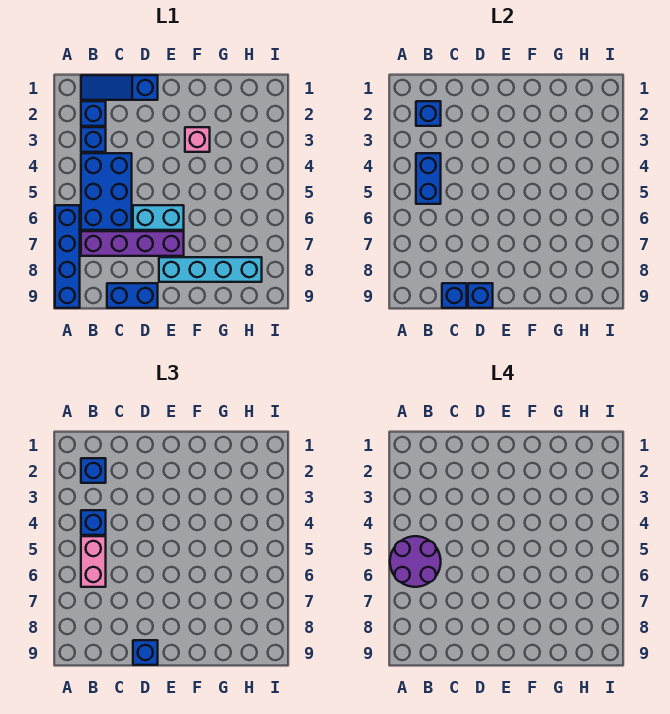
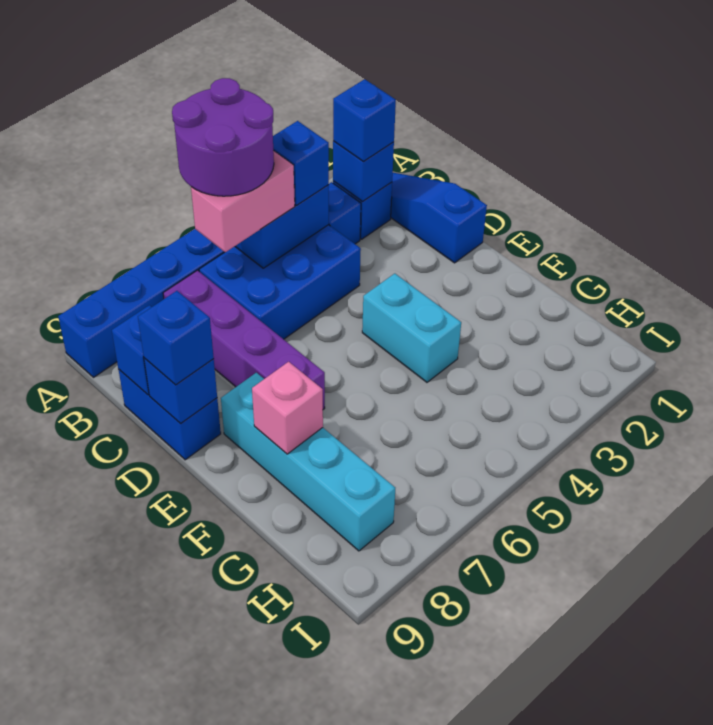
cyan 1x2 brick [133,205,184,230] -> cyan 1x2 brick moved to [362,274,461,382]
pink 1x1 brick [185,127,210,152] -> pink 1x1 brick moved to [252,362,323,454]

